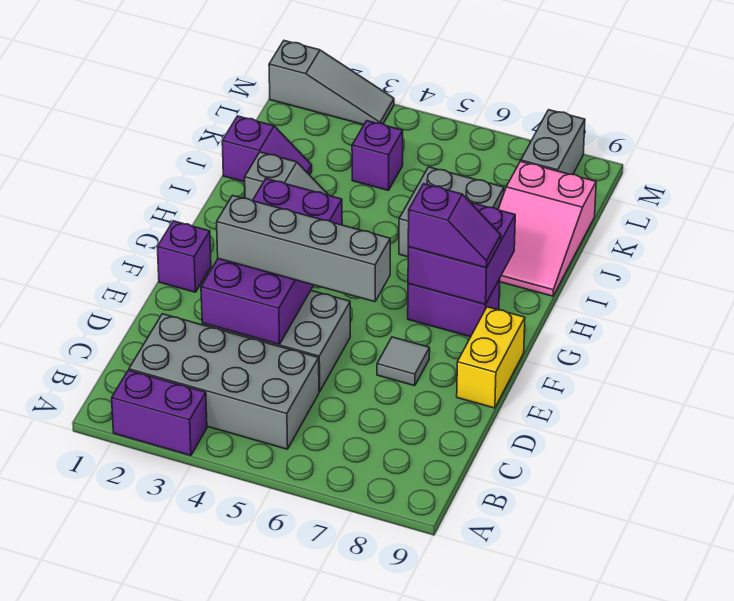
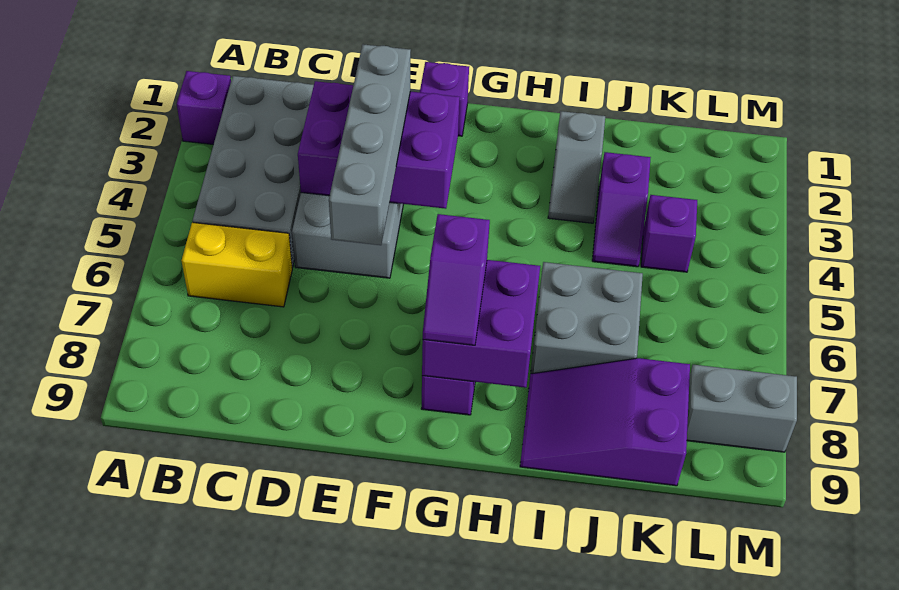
purple 1x2 brick [112,370,207,456] -> purple 1x1 brick [177,71,231,145]
purple 2x4 brick [201,179,342,344] -> purple 2x3 brick [298,81,460,209]
grey 1x1 tile [377,337,430,386] -> none
yellow 1x2 brick [457,307,525,408] -> yellow 1x2 brick moved to [181,222,292,307]
pink 2x3 slope [498,161,596,296] -> purple 2x3 slope [520,358,690,486]
purple 1x2 slope [222,116,312,182] -> purple 1x2 slope moved to [592,152,651,267]
grey 1x3 slope [269,41,394,125] -> none

